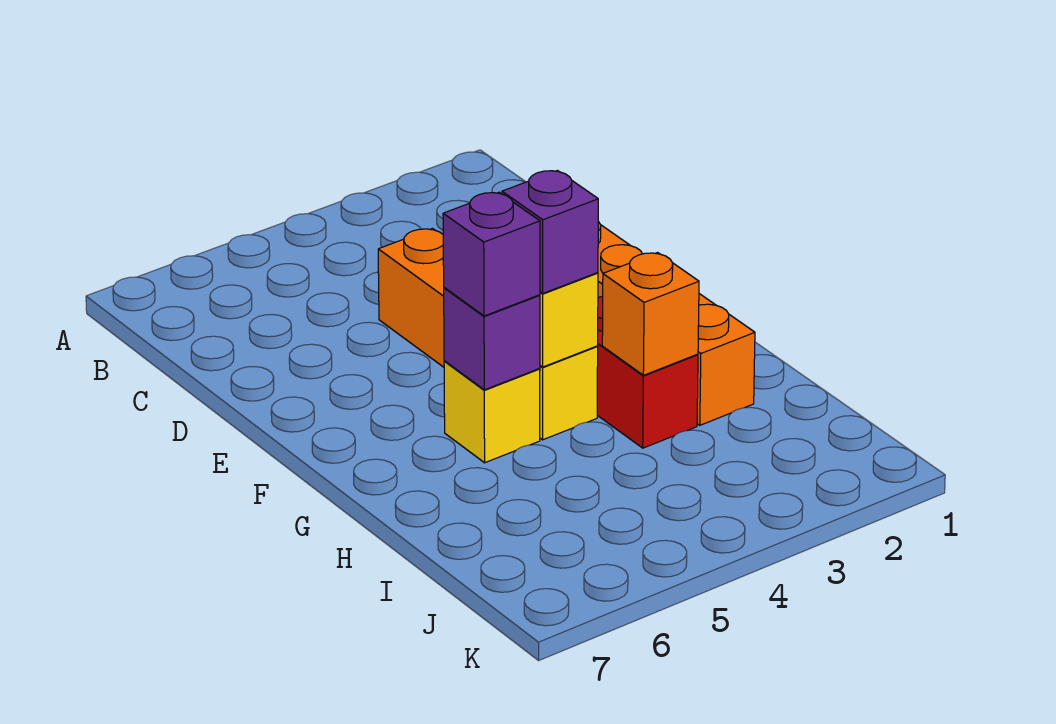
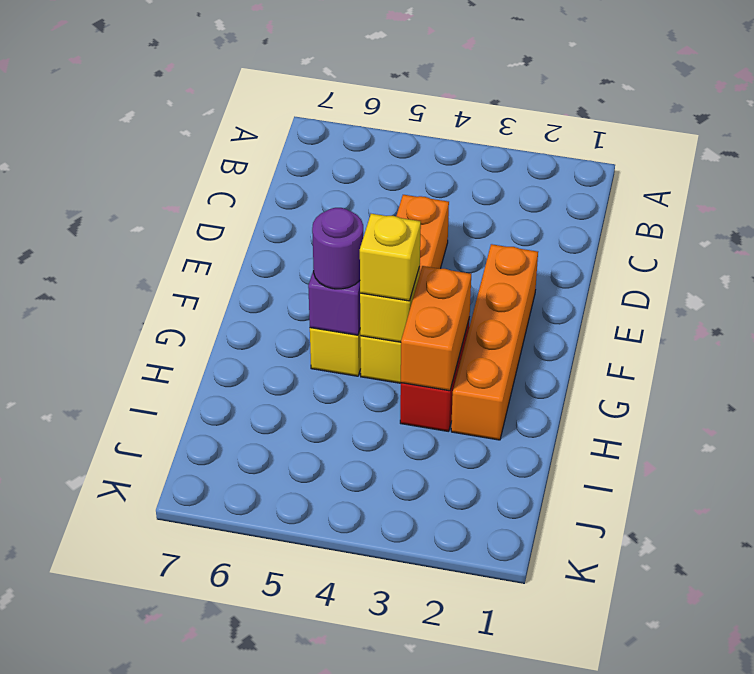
purple 1x1 brick [502,171,598,293] -> yellow 1x1 brick [360,214,421,301]
purple 1x1 brick [443,192,540,316] -> purple 1x1 round brick [312,208,363,289]
orange 1x1 brick [602,253,699,375] -> orange 1x2 brick [401,266,471,391]

